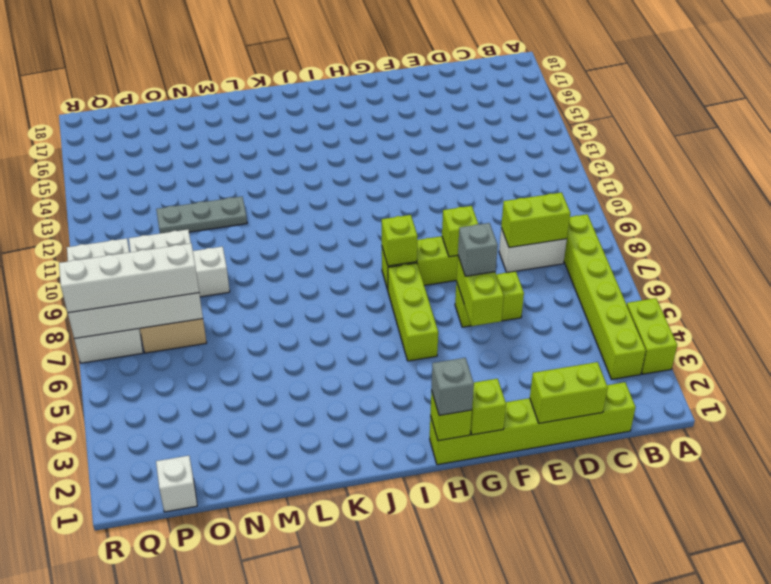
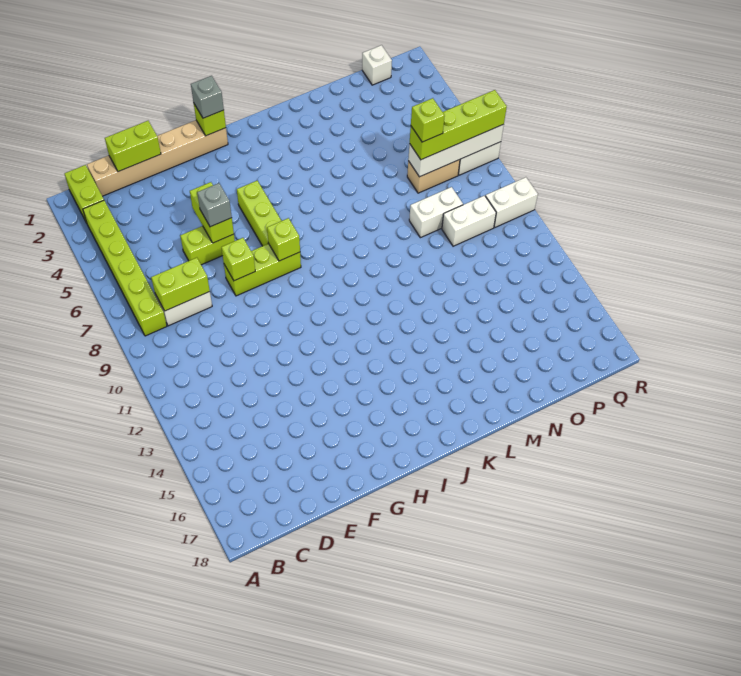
lime 1x2 brick [627,298,677,374] -> lime 1x2 brick moved to [65,165,104,223]
lime 1x6 brick [430,382,636,465] -> tan 1x6 brick [87,120,228,196]
lime 1x1 brick [470,379,506,435] -> lime 1x1 brick moved to [411,98,445,142]
grey 1x3 plate [156,197,247,233] -> none
white 1x4 brick [59,243,199,313] -> lime 1x4 brick [410,90,507,160]

